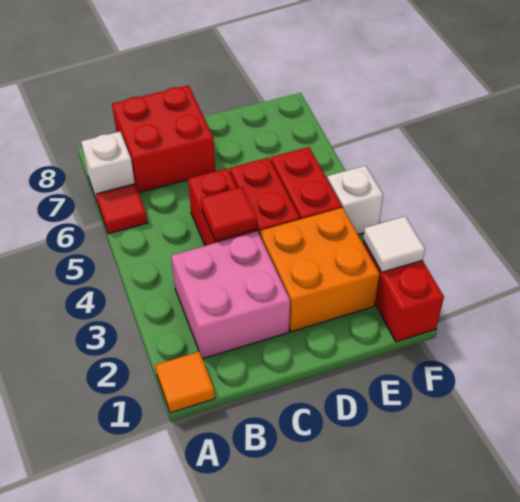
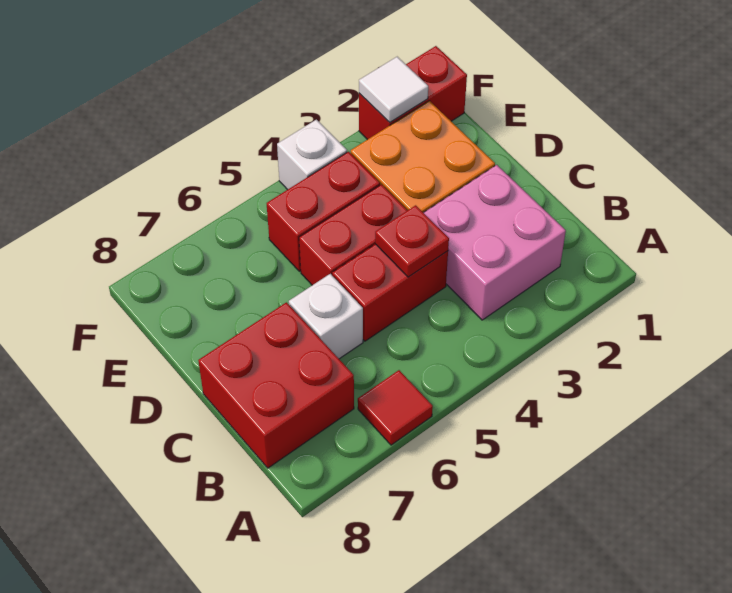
orange 1x1 tile [155,352,215,413] -> none
white 1x1 brick [81,132,135,203] -> white 1x1 brick moved to [289,274,363,359]
red 1x1 tile [201,187,257,241] -> red 1x1 plate [375,205,449,277]

